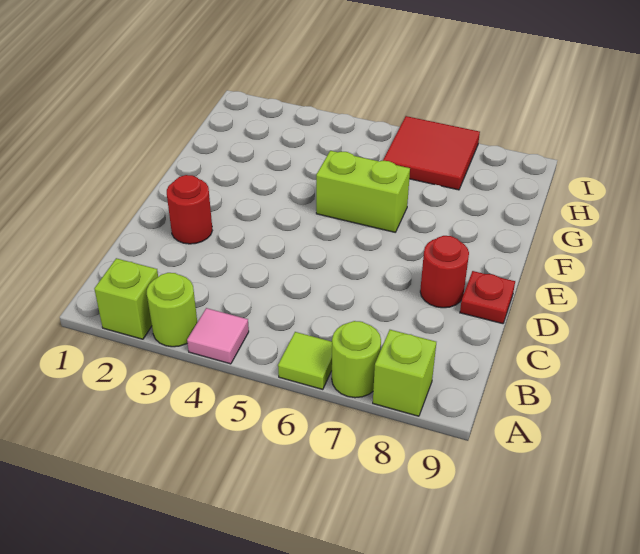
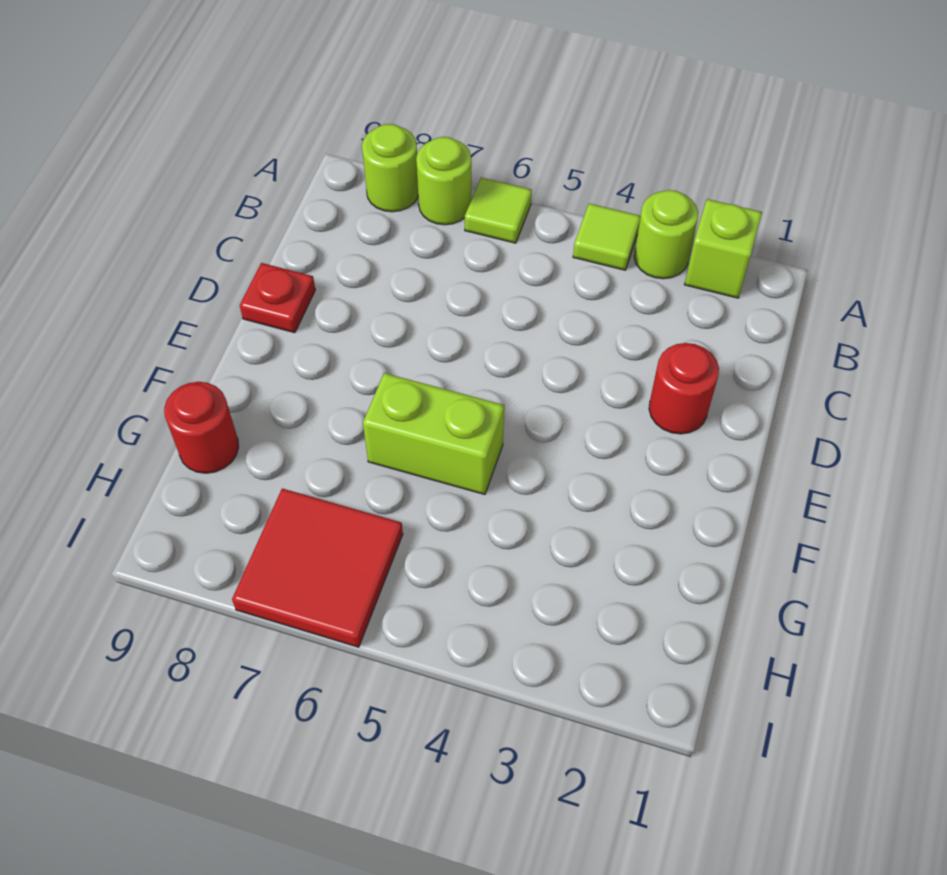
pink 1x1 tile [187,308,249,364] -> lime 1x1 tile [573,203,641,270]
lime 1x1 brick [373,330,436,416] -> lime 1x1 round brick [362,124,418,212]
red 1x1 round brick [420,236,469,308] -> red 1x1 round brick moved to [164,382,239,473]

